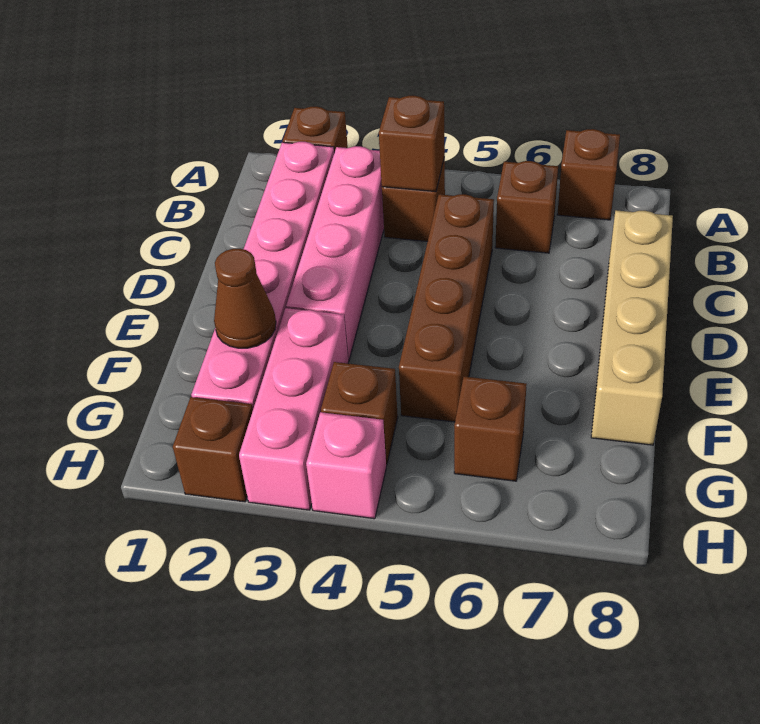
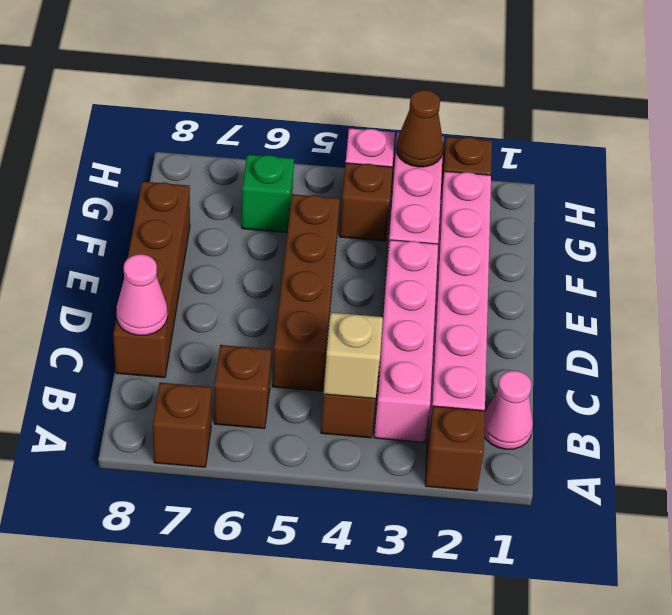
none -> pink 1x1 cone [484,371,533,449]
brown 1x1 brick [379,96,445,192] -> tan 1x1 brick [324,313,383,399]
tan 1x4 brick [591,210,673,445] -> brown 1x4 brick [113,182,190,378]
none -> pink 1x1 cone [116,254,167,335]
brown 1x1 cone [214,249,276,348] -> brown 1x1 cone moved to [396,90,444,167]
brown 1x1 brick [454,377,527,481] -> green 1x1 brick [242,155,294,233]

